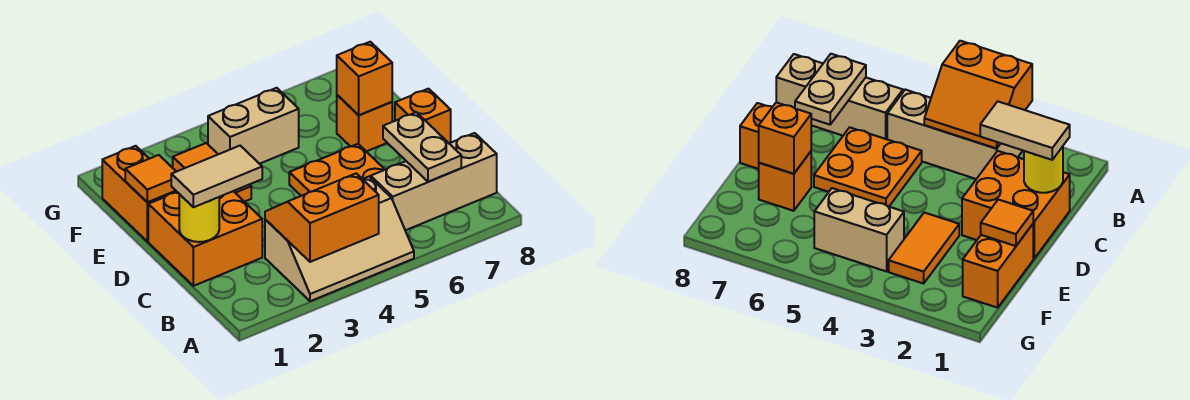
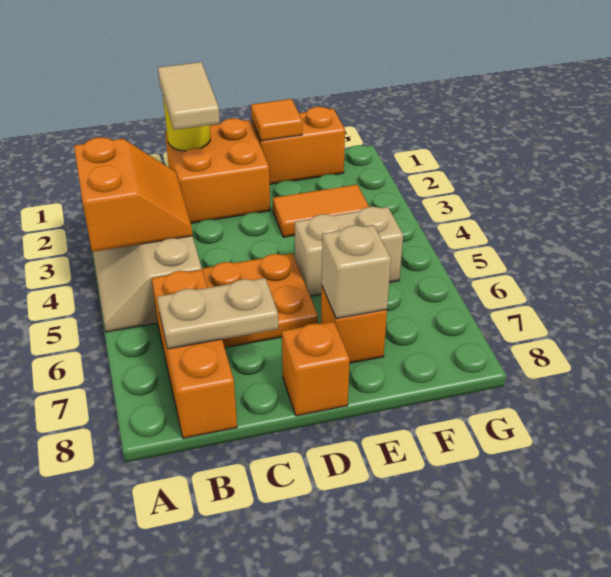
tan 1x3 brick [371,133,497,230] -> orange 1x3 brick [152,270,237,438]
orange 1x1 brick [337,42,392,115] -> tan 1x1 brick [322,225,391,319]
tan 1x2 brick [208,88,299,164] -> tan 1x2 brick turned to [295,207,403,296]

